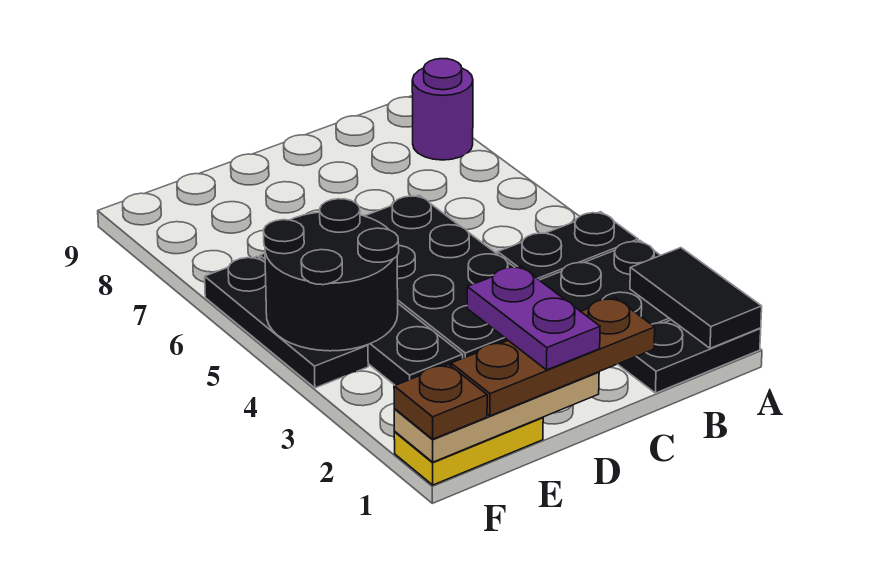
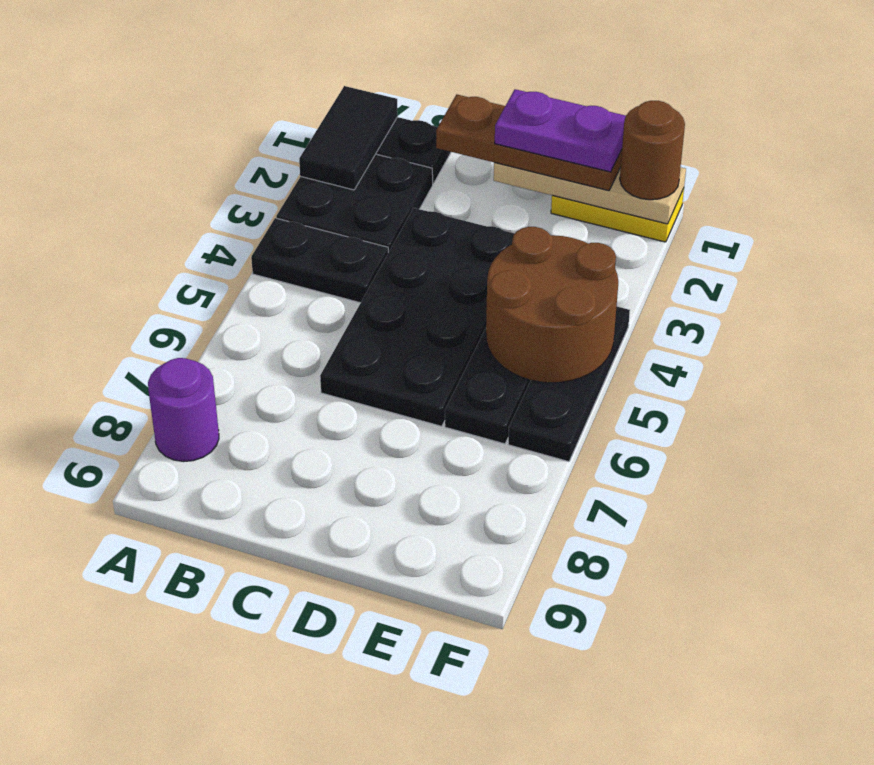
purple 1x2 plate [467,266,600,370] -> purple 1x2 plate turned to [495,89,626,172]
black 2x2 round brick [264,199,399,351] -> brown 2x2 round brick [486,227,618,383]
brown 1x1 plate [394,364,487,439] -> brown 1x1 round brick [620,101,685,200]

